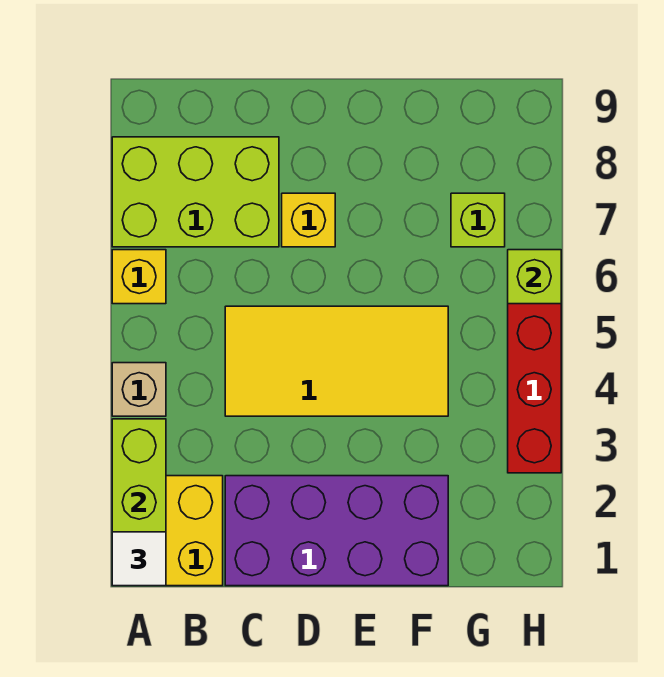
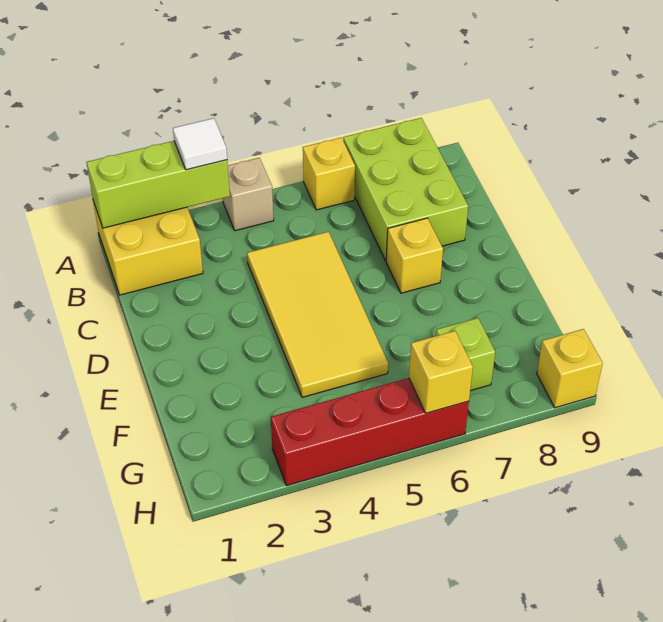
white 1x1 tile [112,532,166,586] -> white 1x1 tile moved to [173,118,227,170]
purple 2x4 brick [225,476,448,586] -> none
lime 1x1 brick [508,250,561,304] -> yellow 1x1 brick [409,331,473,413]
none -> yellow 1x1 brick [537,329,603,408]

